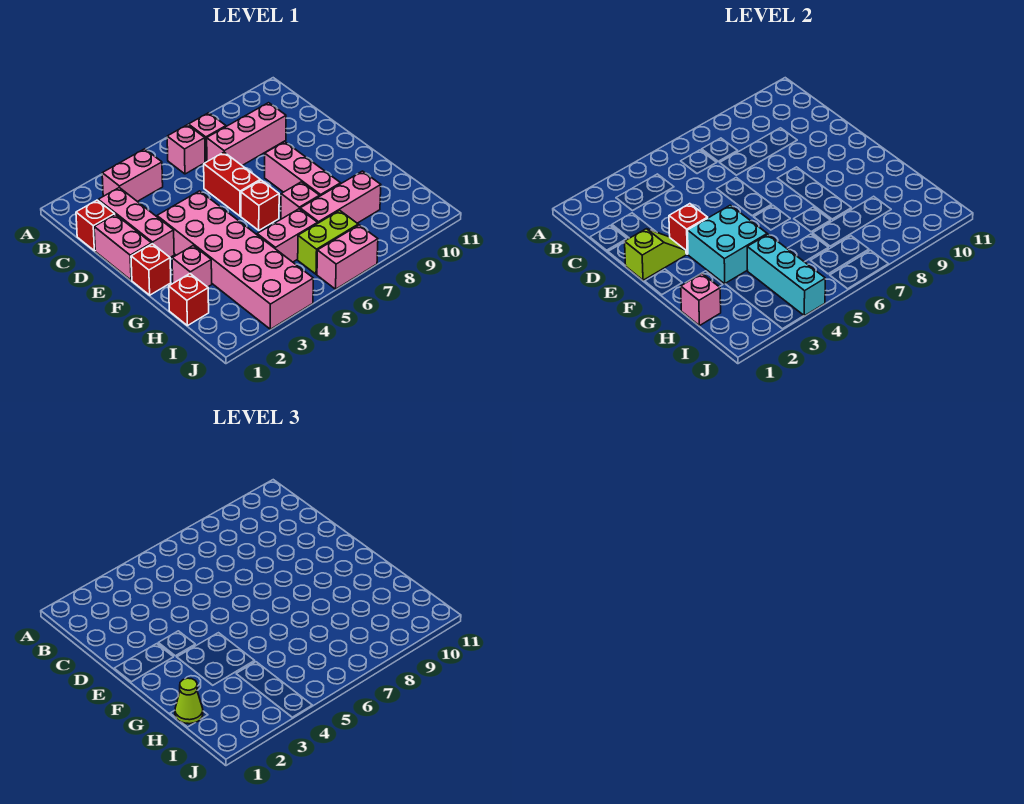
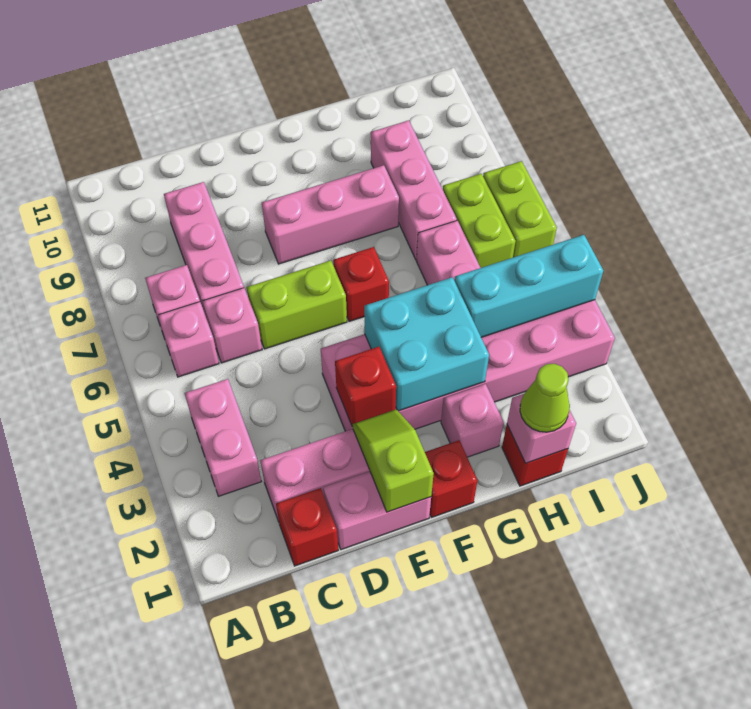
red 1x2 brick [204,152,260,216] -> lime 1x2 brick [247,261,347,349]
pink 1x1 brick [281,182,320,219] -> pink 1x1 brick moved to [202,288,262,363]
pink 1x2 brick [317,225,378,289] -> lime 1x2 brick [483,161,557,257]

